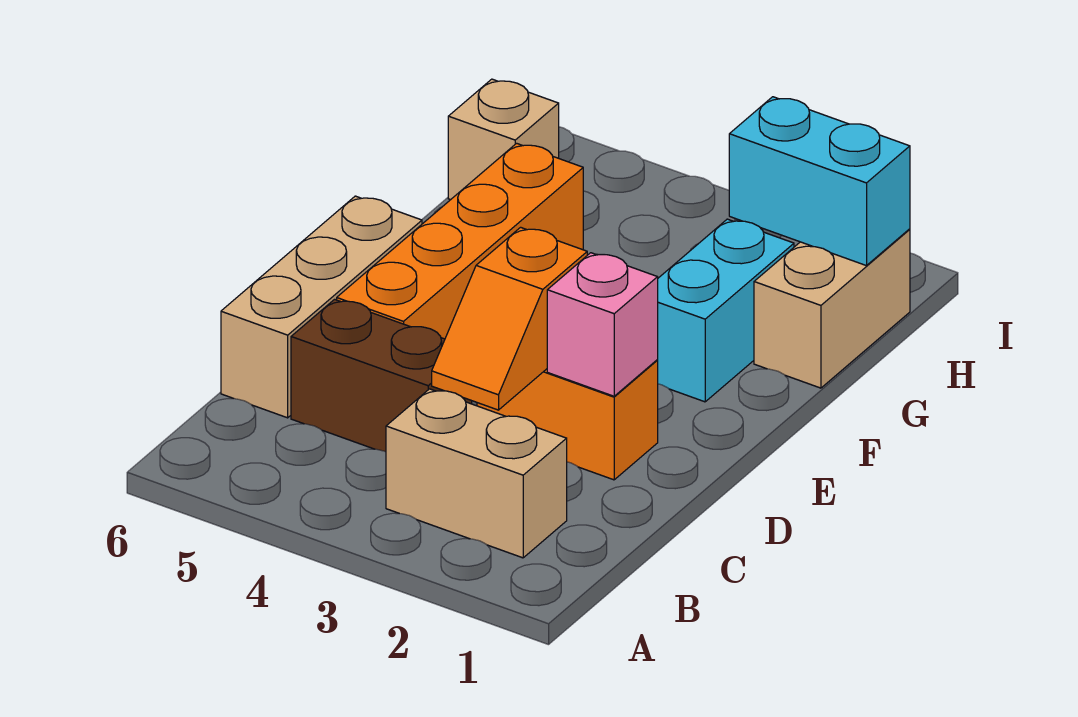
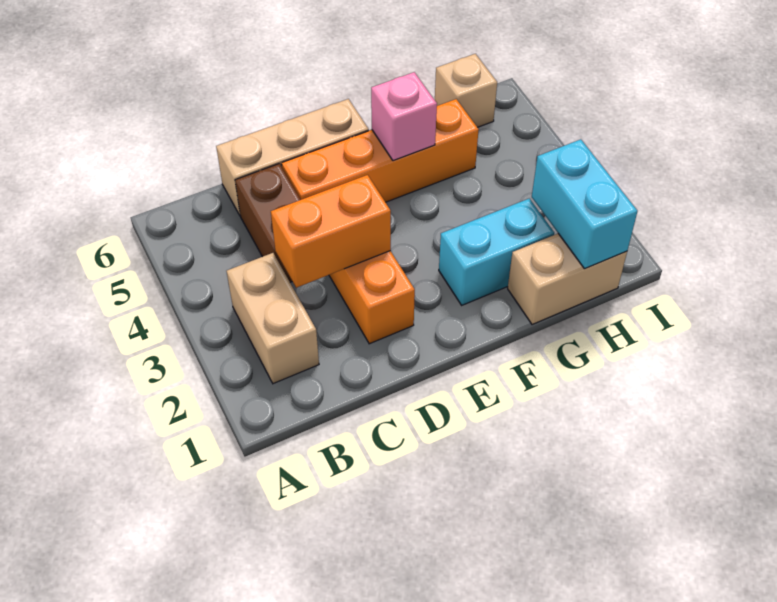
orange 1x2 slope [432,227,587,410] -> orange 1x2 brick [271,175,391,288]
pink 1x1 brick [547,253,658,396] -> pink 1x1 brick moved to [371,72,437,161]

